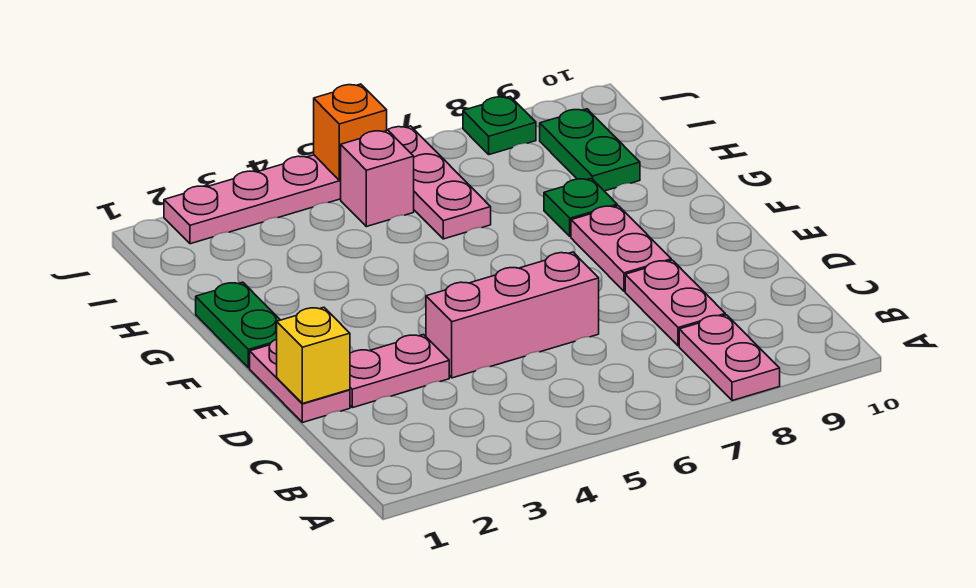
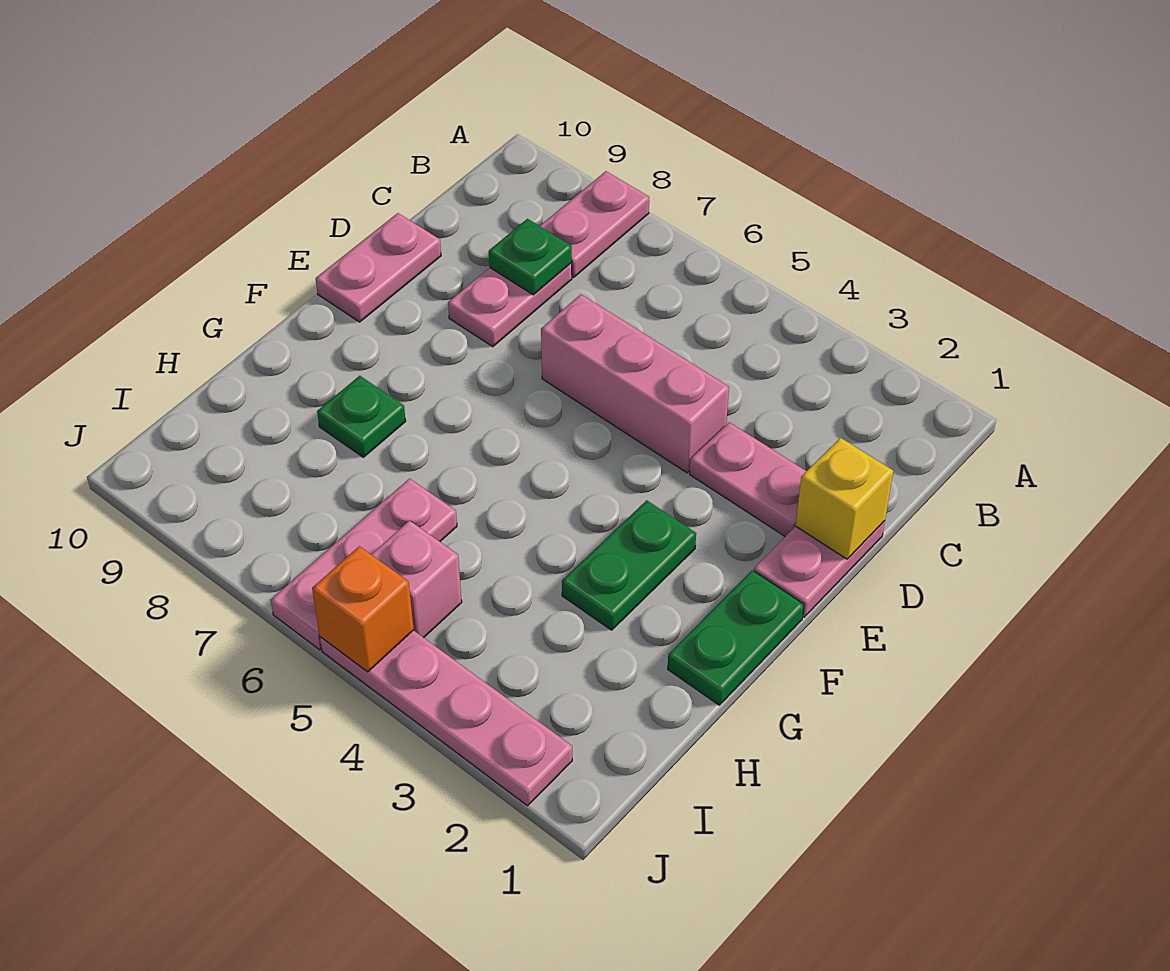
pink 1x2 plate [571,206,671,291] -> pink 1x2 plate moved to [316,213,441,322]
green 1x2 plate [540,109,640,191] -> green 1x2 plate moved to [562,500,696,630]
green 1x1 plate [463,97,536,155] -> green 1x1 plate moved to [489,219,572,295]

